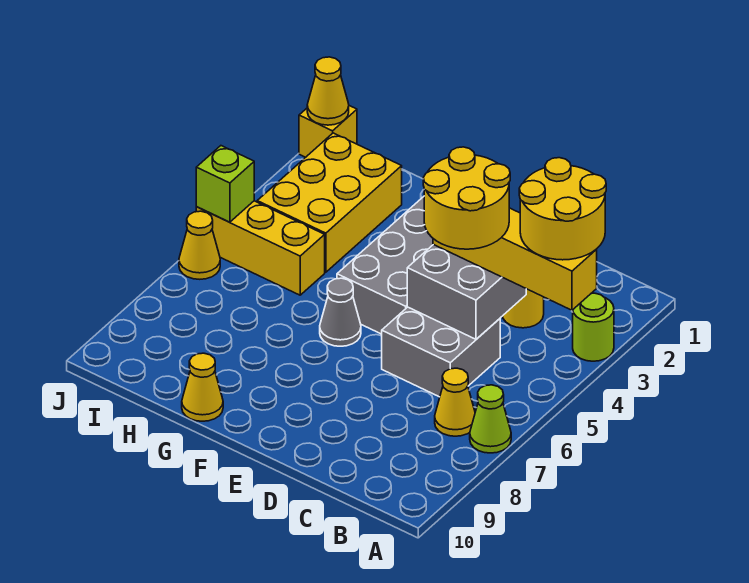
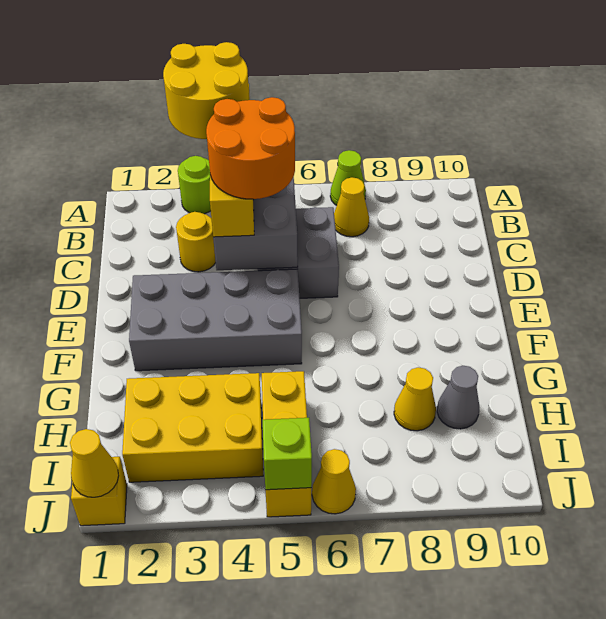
yellow 2x2 round brick [423,147,510,249] -> orange 2x2 round brick [206,97,295,199]
grey 1x1 cone [320,278,361,346] -> grey 1x1 cone moved to [437,366,479,429]
yellow 1x1 cone [182,353,223,421] -> yellow 1x1 cone moved to [394,367,436,431]

